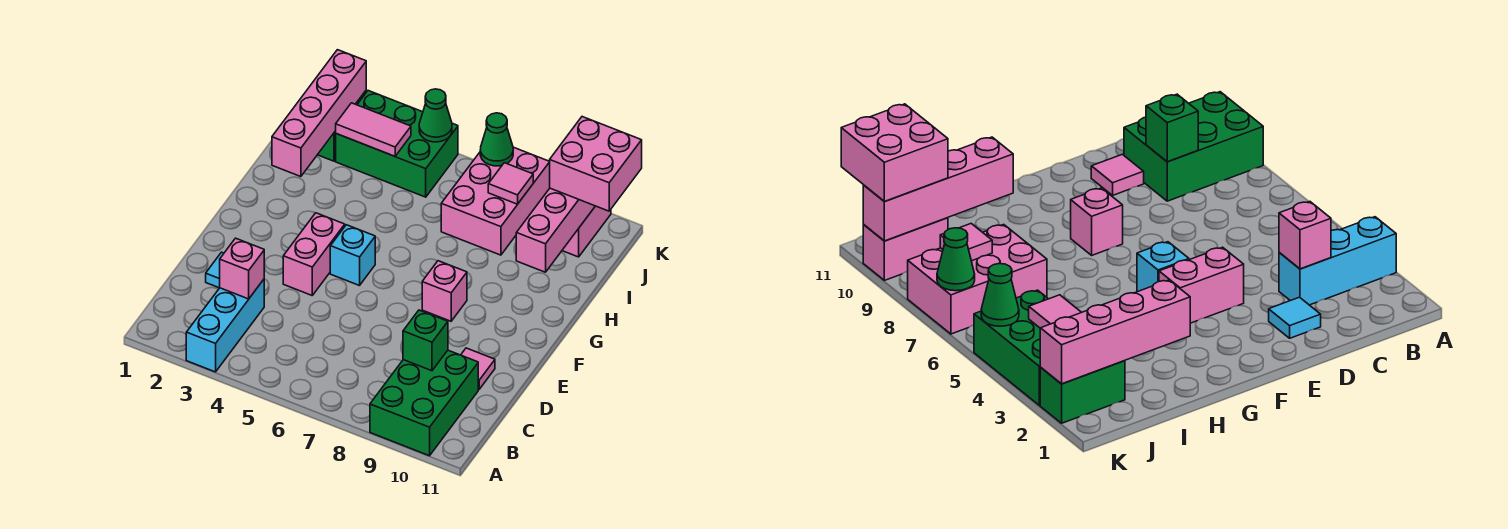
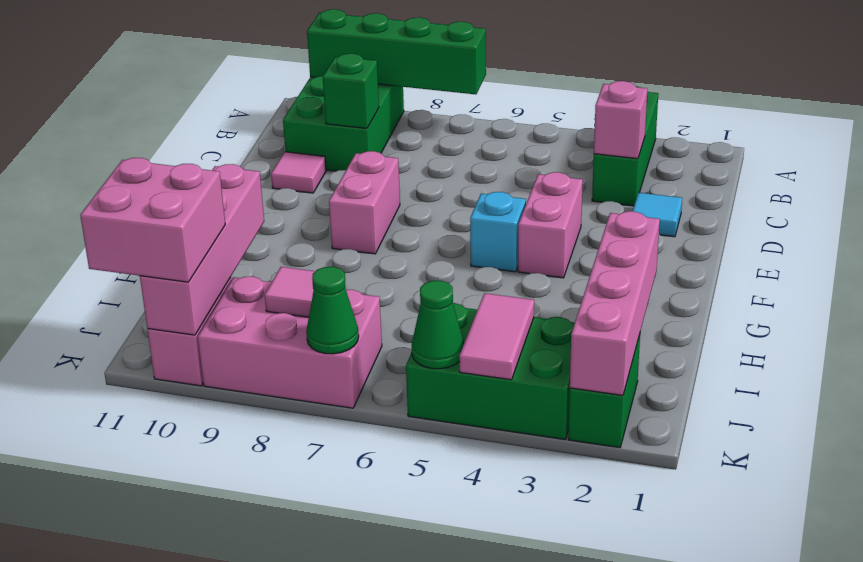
cyan 1x3 brick [186,280,264,372] -> green 1x3 brick [592,86,658,206]
none -> green 1x4 brick [307,9,486,94]
pink 1x1 brick [422,261,467,321] -> pink 1x2 brick [329,151,400,254]
pink 2x3 brick [441,147,550,255] -> pink 2x3 brick turned to [198,276,382,408]
pink 1x2 tile [336,103,411,156] -> pink 1x2 tile turned to [459,293,534,380]

